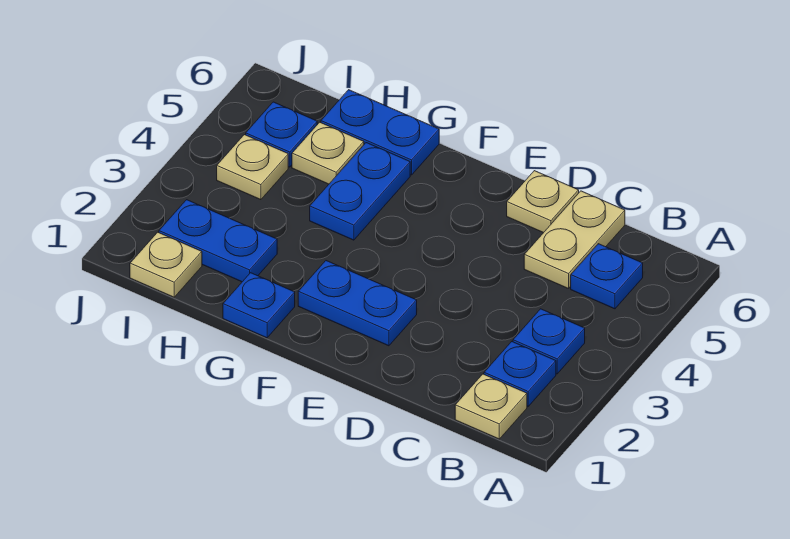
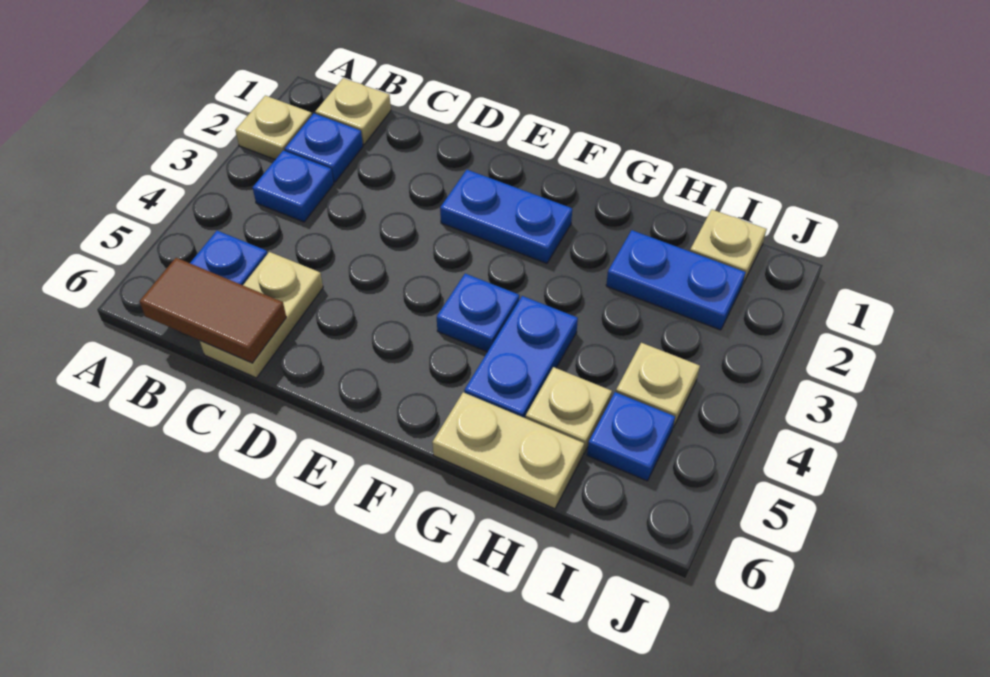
none -> brown 1x2 tile [140,258,286,363]
tan 1x1 plate [507,171,579,233] -> tan 1x1 plate moved to [235,96,312,160]
blue 1x1 plate [223,273,295,338] -> blue 1x1 plate moved to [437,274,519,352]
blue 1x2 plate [321,90,439,175] -> tan 1x2 plate [432,392,584,509]

